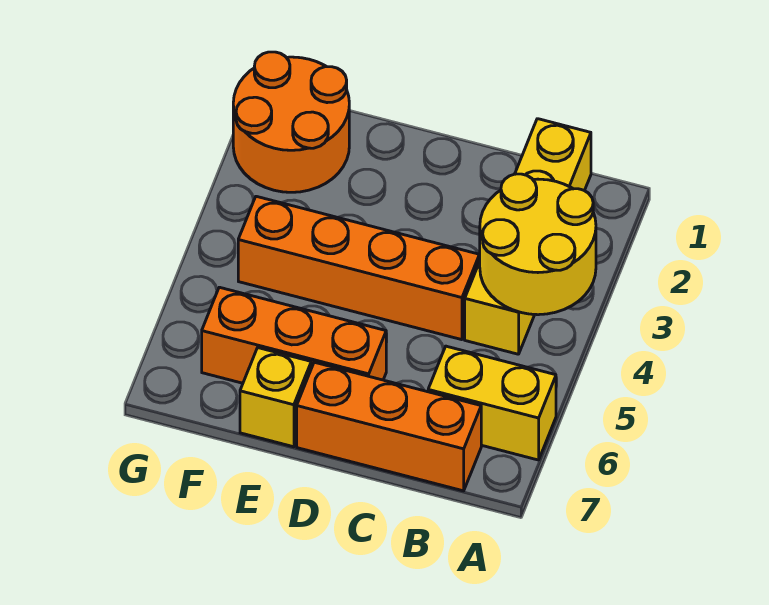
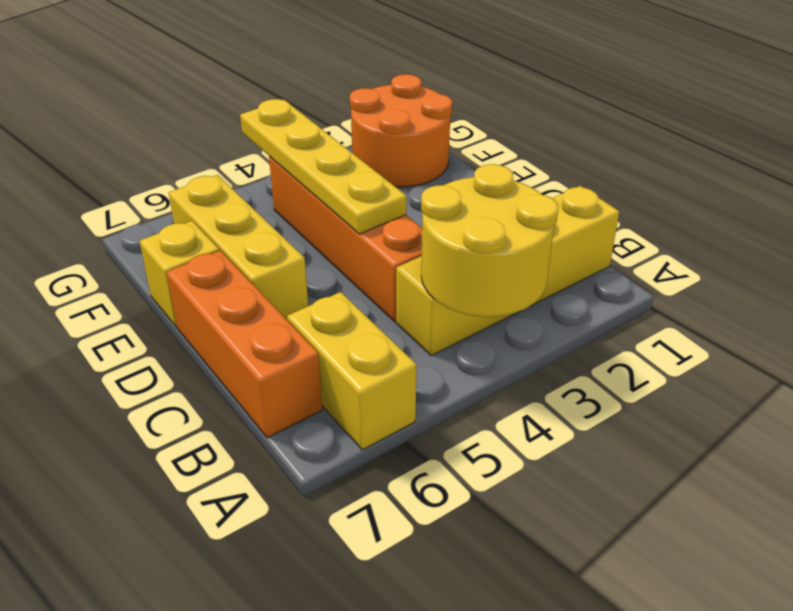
none -> yellow 1x4 plate [240,99,406,234]
orange 1x3 brick [202,287,386,383] -> yellow 1x3 brick [169,175,308,319]

